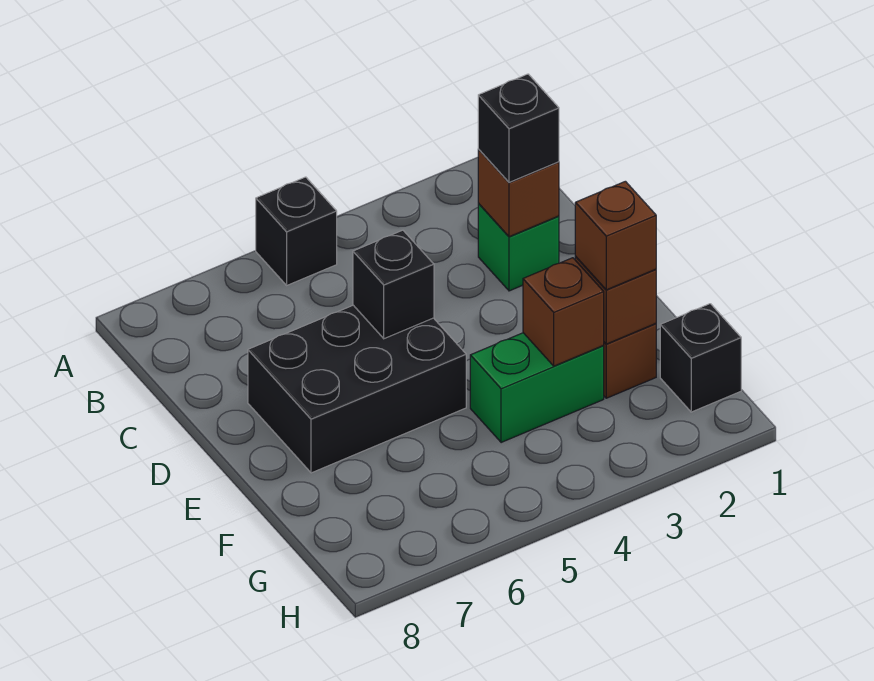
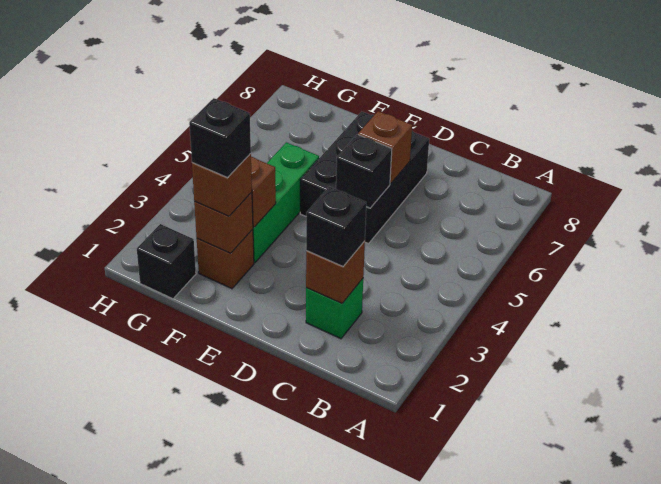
black 1x1 brick [256,177,337,285] -> black 1x1 brick moved to [189,98,251,178]
none -> brown 1x1 brick [358,111,412,184]
green 1x2 brick [470,333,604,443] -> green 1x3 brick [253,142,319,263]

